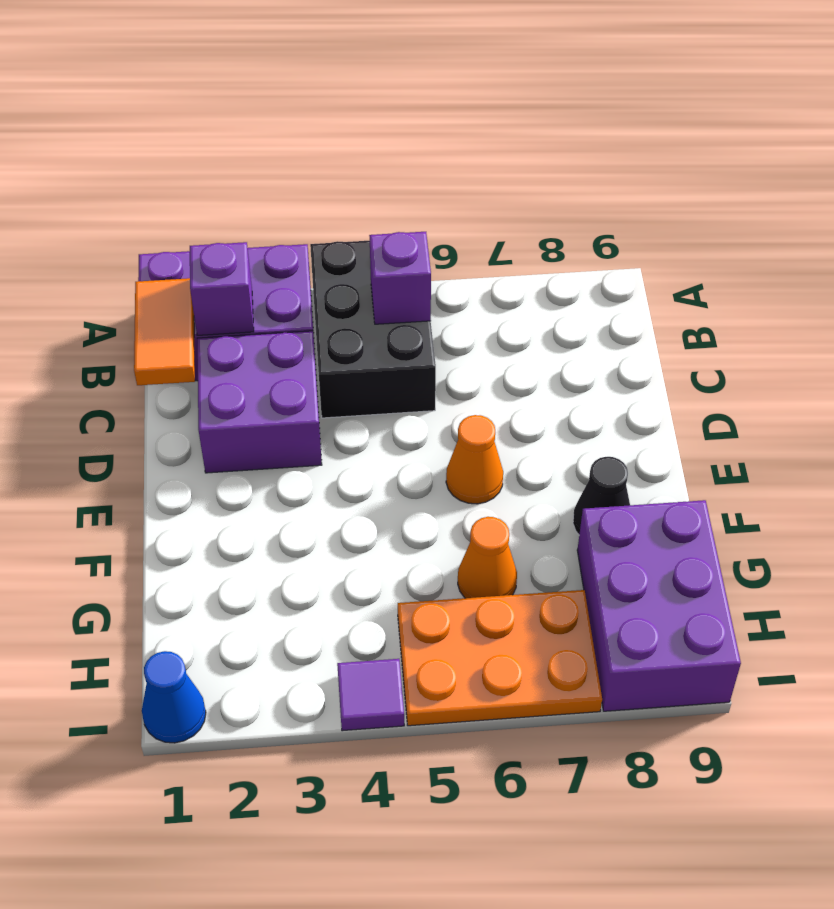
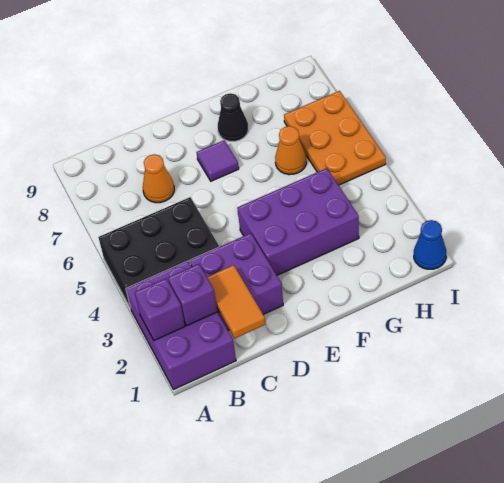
orange 1x2 tile [134,278,195,385] -> orange 1x2 tile turned to [207,265,265,338]
purple 1x1 brick [369,232,431,324] -> purple 1x1 brick moved to [135,279,185,340]
orange 1x1 cone [446,415,503,504] -> orange 1x1 cone moved to [143,154,174,203]
purple 2x3 brick [577,500,741,711] -> purple 2x3 brick moved to [237,168,359,275]
purple 1x1 tile [337,659,404,731] -> purple 1x1 tile moved to [197,140,239,181]

